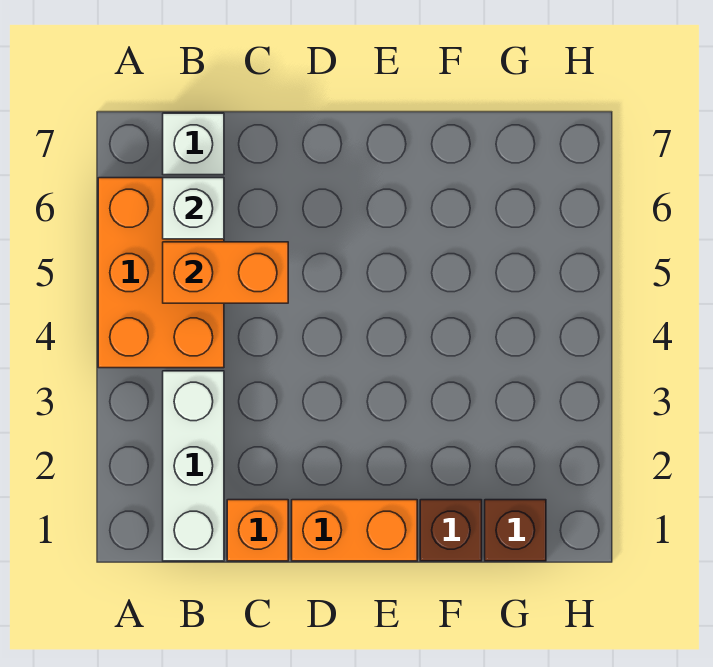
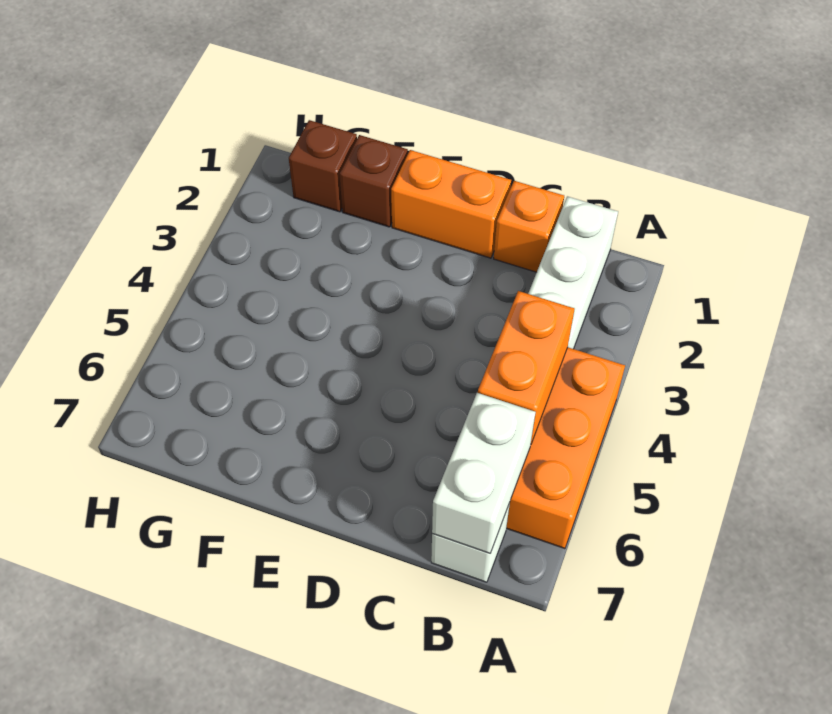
orange 1x2 brick [163,242,288,303] -> orange 1x2 brick turned to [478,291,574,443]
white 1x1 brick [163,178,224,239] -> white 1x2 brick [432,393,536,553]

